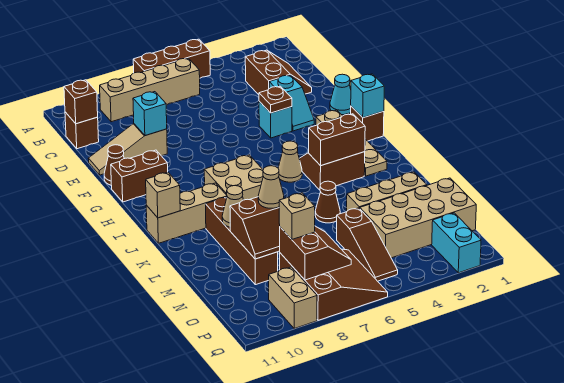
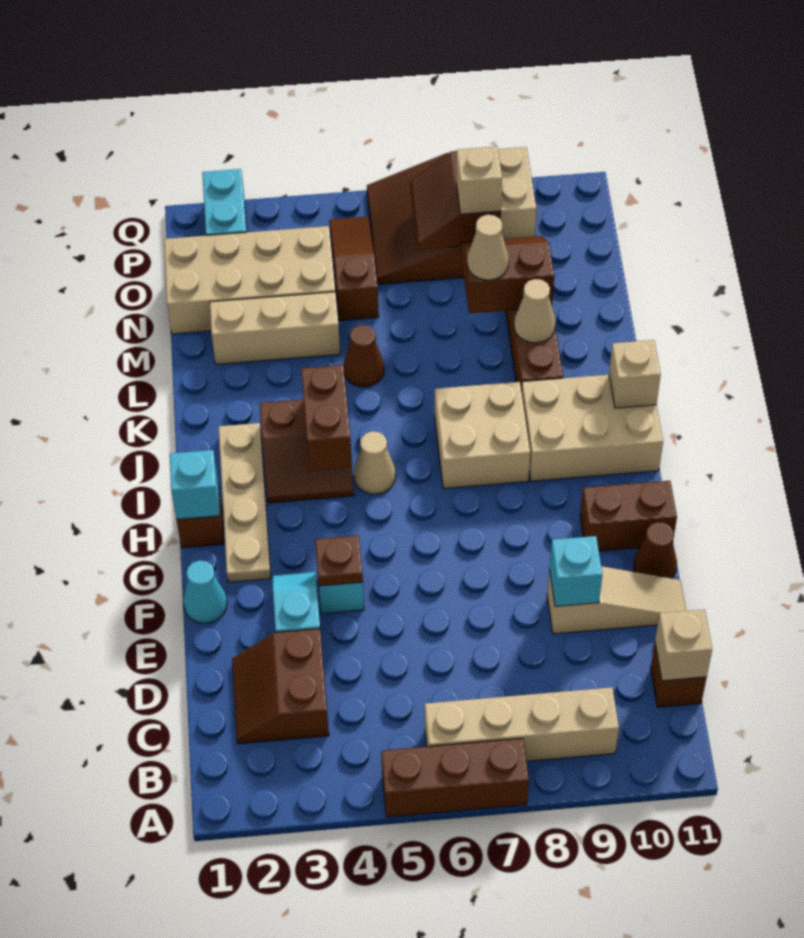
brown 1x1 brick [64,80,98,124] -> tan 1x1 brick [655,609,712,681]
brown 1x2 brick [309,114,365,166] -> brown 1x2 brick turned to [301,365,352,470]
tan 1x3 brick [146,183,227,243] -> tan 2x3 brick [521,375,663,481]

